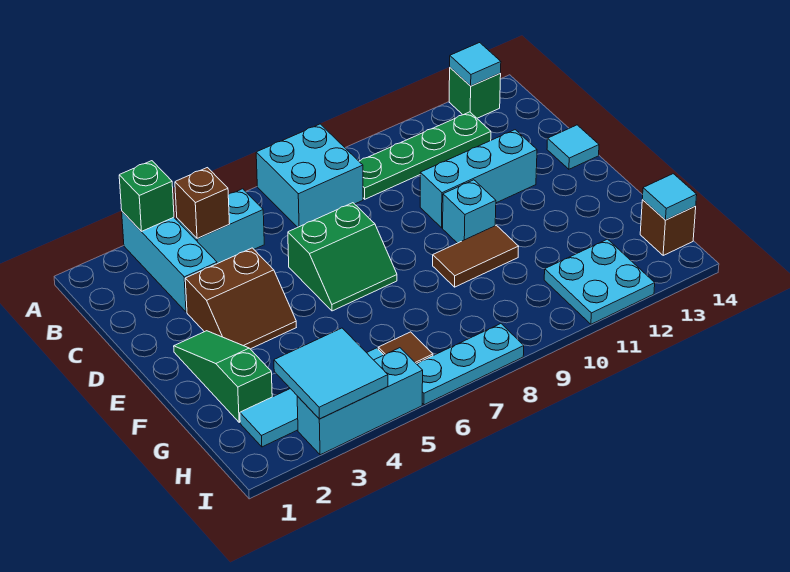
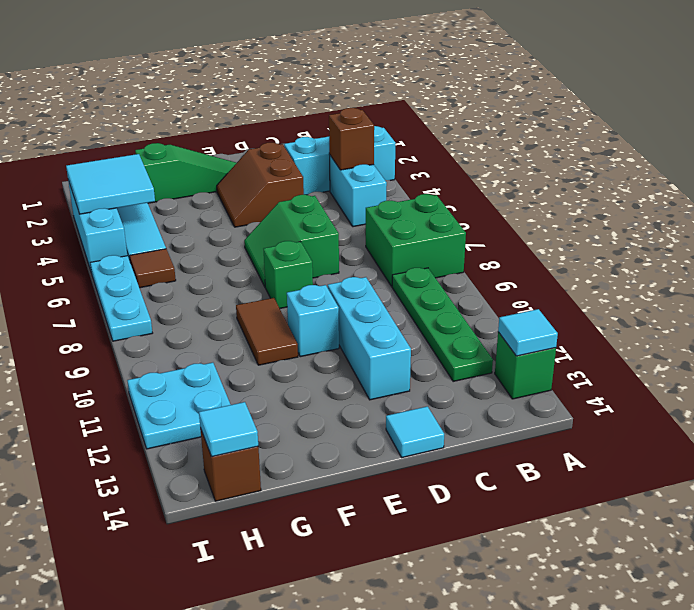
green 1x1 brick [119,161,174,231] -> green 1x1 brick moved to [264,241,313,308]
cyan 2x2 brick [256,124,363,227] -> green 2x2 brick [366,194,466,286]

